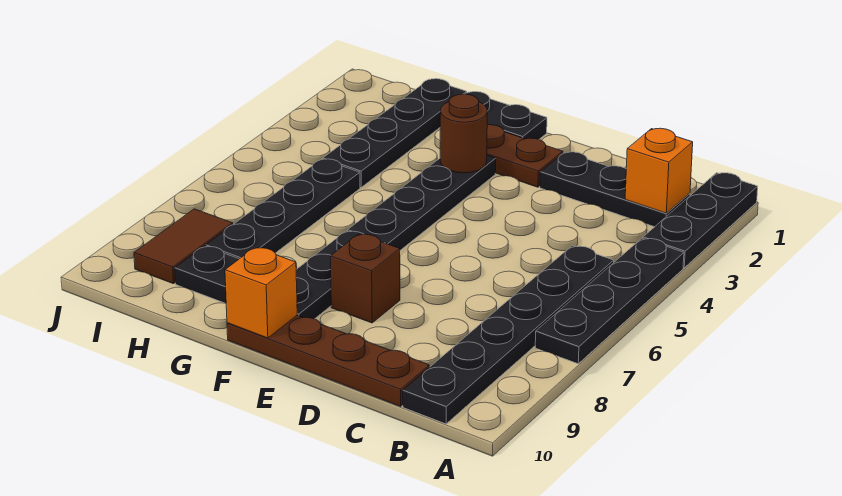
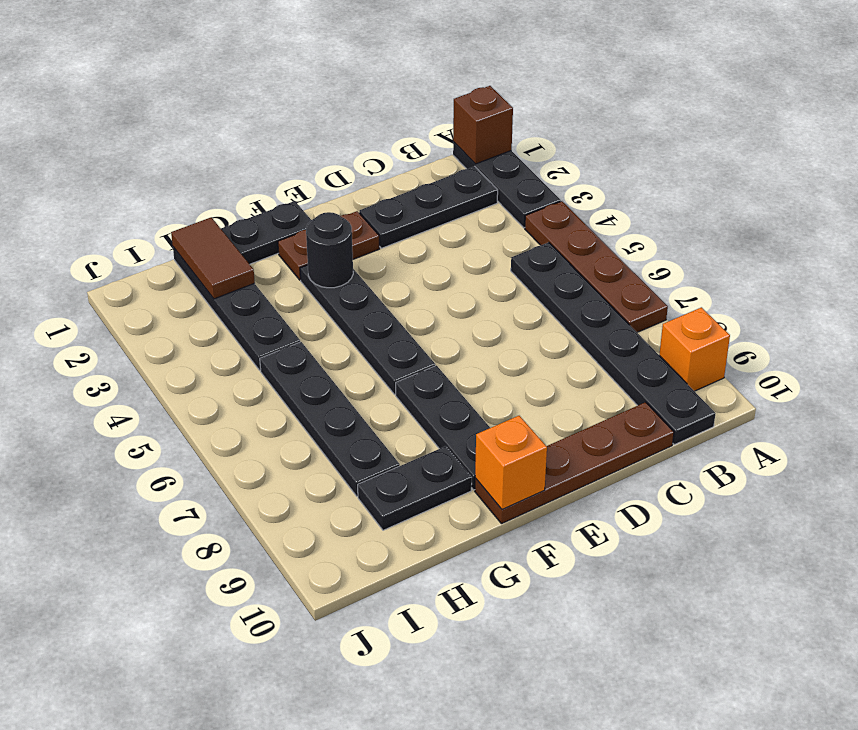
black 1x4 plate [535,238,684,364] -> brown 1x4 plate [525,201,668,332]
orange 1x1 brick [625,128,693,213] -> orange 1x1 brick moved to [659,307,730,391]
brown 1x1 brick [330,234,400,323] -> brown 1x1 brick moved to [453,86,513,164]
brown 1x1 round brick [440,94,487,173] -> black 1x1 round brick [306,212,353,288]
brown 1x2 tile [134,209,233,284] -> brown 1x2 tile moved to [171,217,255,299]

